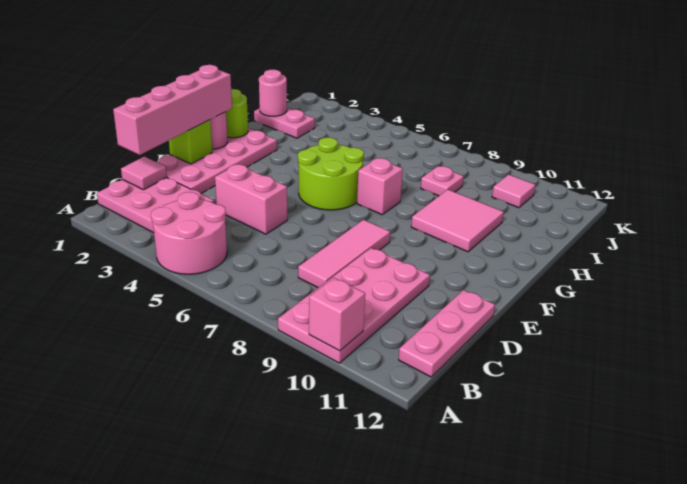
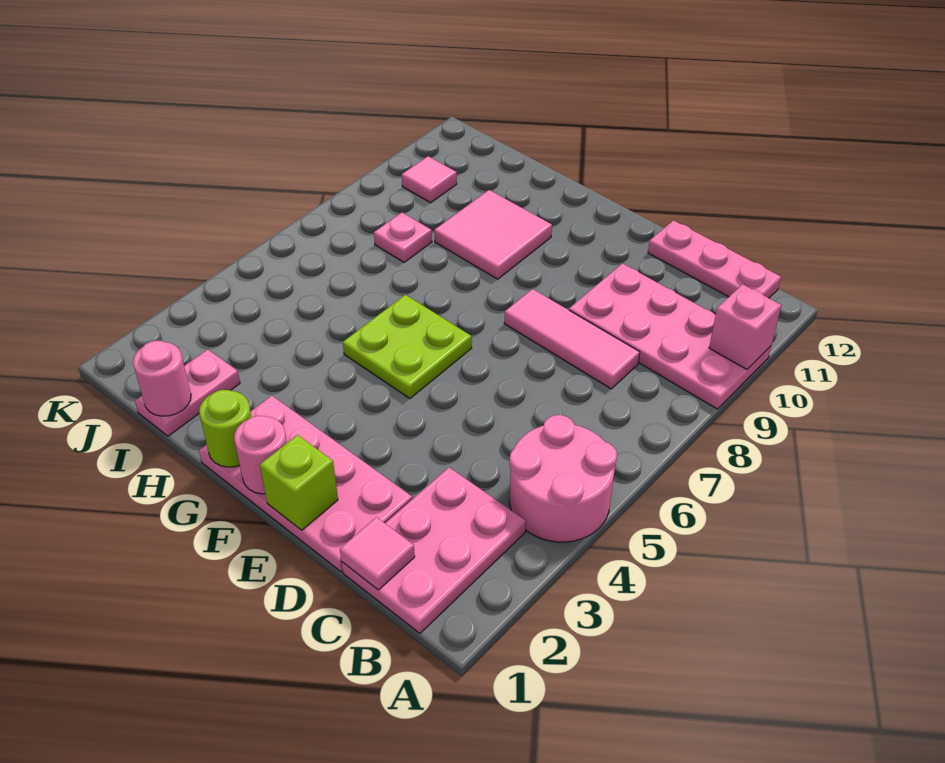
pink 1x4 brick [113,65,232,155] -> none
pink 1x2 brick [215,164,287,234] -> none
lime 2x2 round brick [298,138,364,210] -> lime 2x2 plate [343,295,472,399]
pink 1x1 brick [357,158,403,215] -> none

